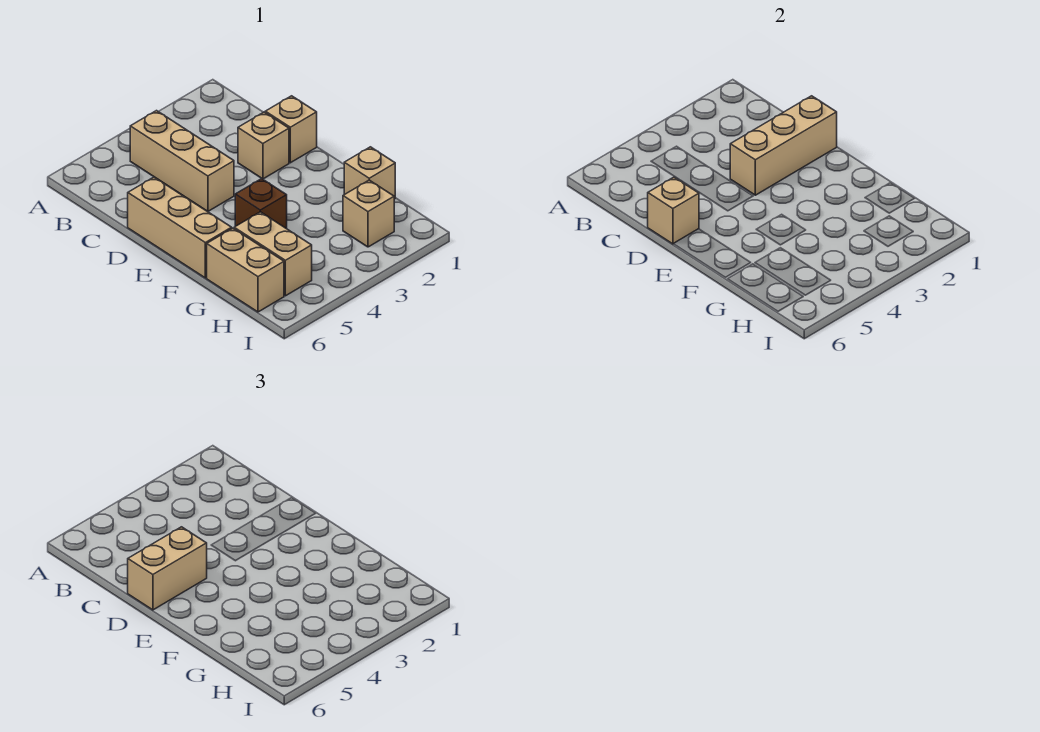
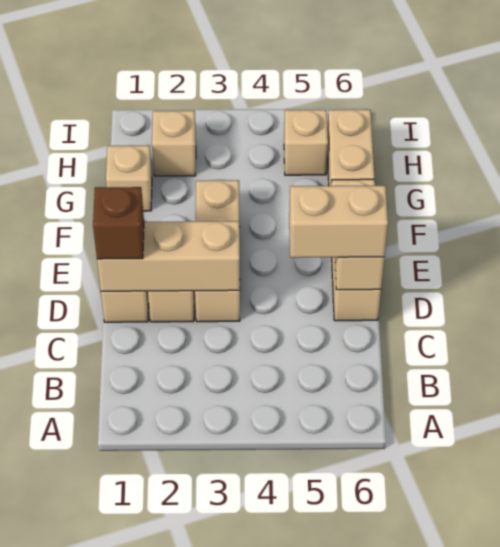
tan 1x3 brick [130,111,234,212] -> tan 1x3 brick moved to [195,180,240,322]
brown 1x1 brick [235,179,287,229] -> brown 1x1 brick moved to [93,187,144,259]
tan 1x2 brick [234,212,312,296] -> tan 1x1 brick [284,110,328,175]

